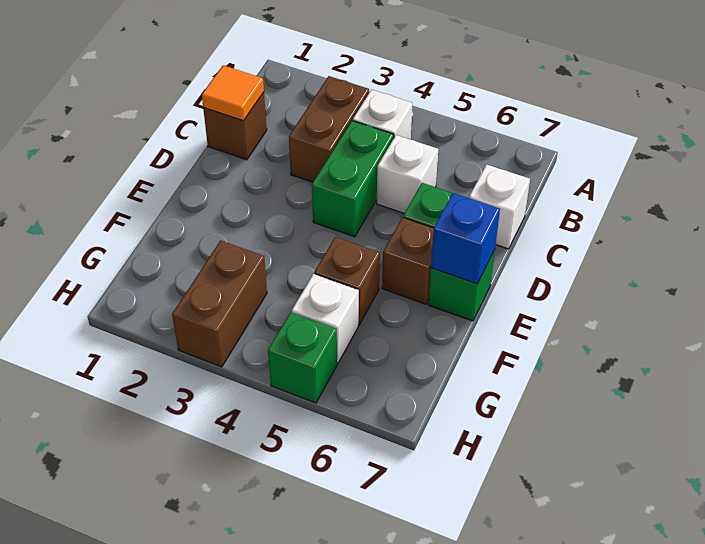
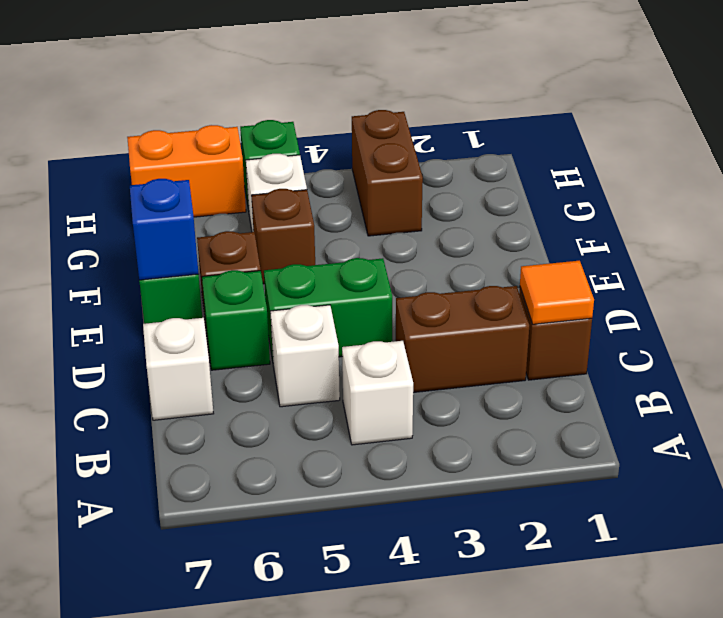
brown 1x2 brick [289,76,369,182] -> brown 1x2 brick turned to [396,286,529,393]
green 1x2 brick [312,121,394,237] -> green 1x2 brick turned to [264,258,392,360]
none -> orange 1x2 brick [127,125,246,217]

